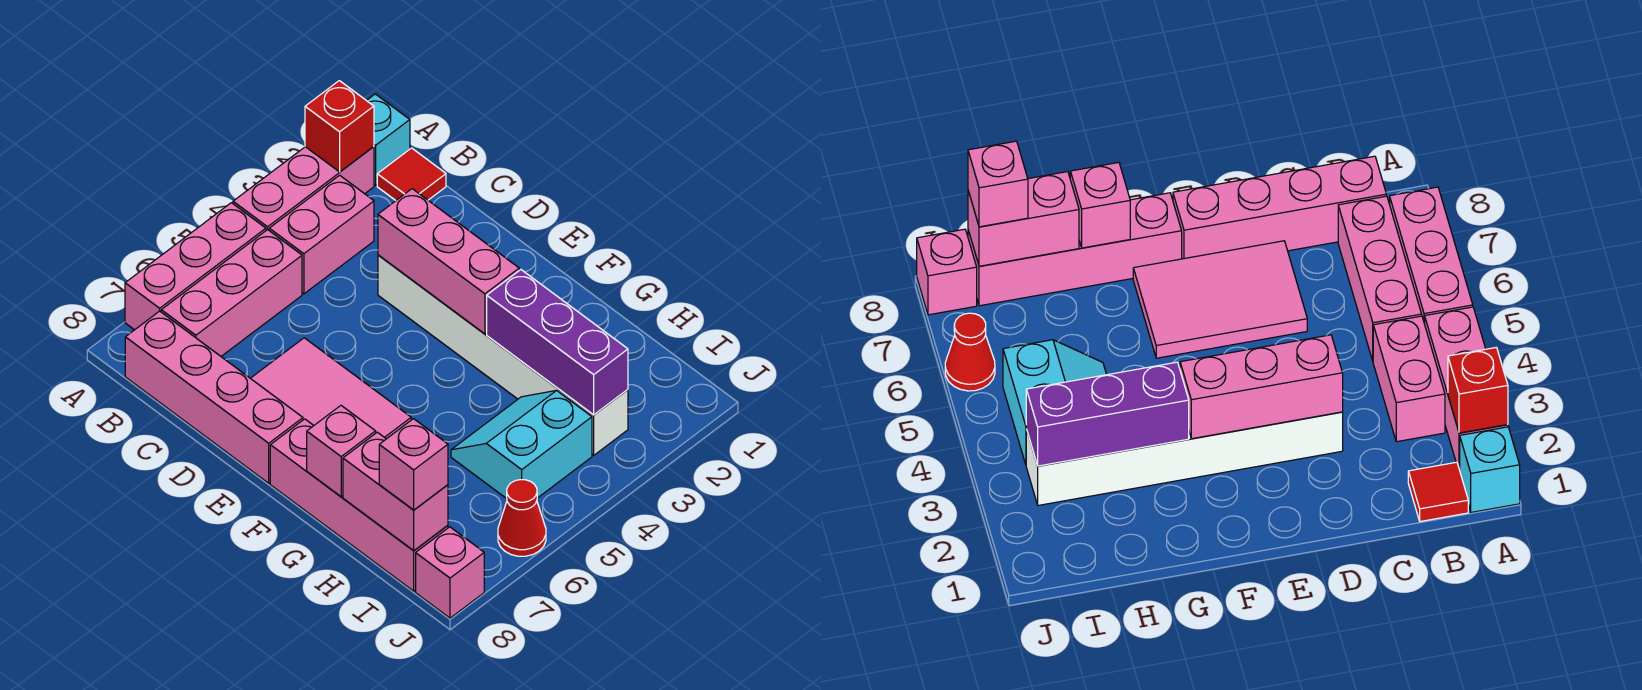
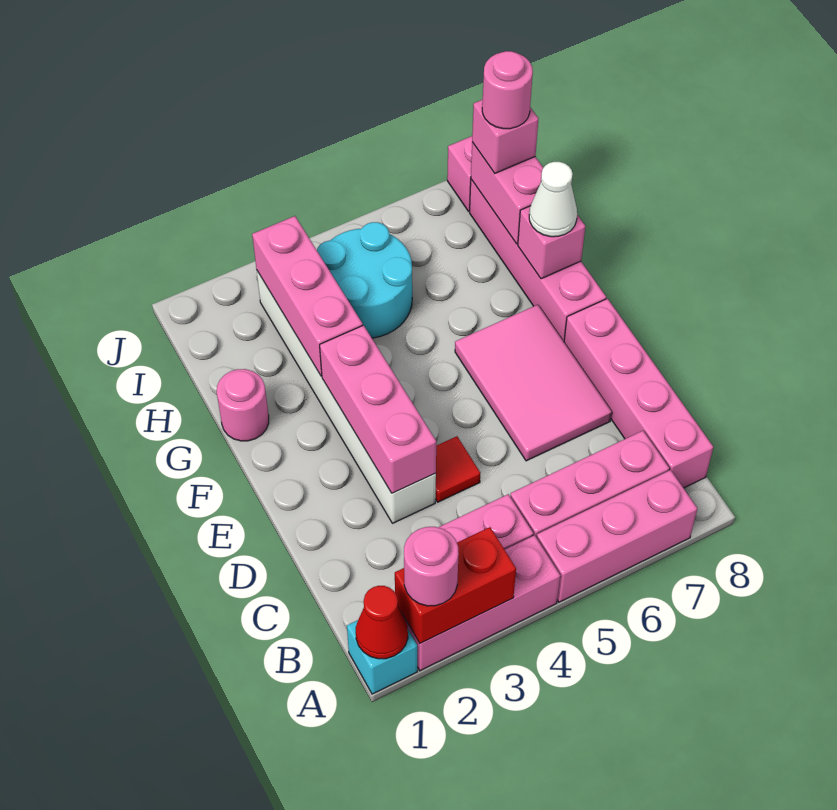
red 1x1 brick [305,81,374,172] -> red 1x2 brick [395,527,516,643]
none -> pink 1x1 round brick [404,527,459,606]
red 1x1 tile [377,148,446,200] -> red 1x1 tile moved to [436,436,480,502]
none -> pink 1x1 round brick [217,369,269,441]
purple 1x3 brick [487,270,628,415] -> pink 1x3 brick [252,216,363,376]
none -> white 1x1 cone [529,162,577,237]
cyan 2x2 slope [451,390,592,499] -> cyan 2x2 round brick [317,222,412,338]
none -> pink 1x1 round brick [482,51,533,129]
red 1x1 cone [498,480,546,556] -> red 1x1 cone moved to [356,586,408,659]

